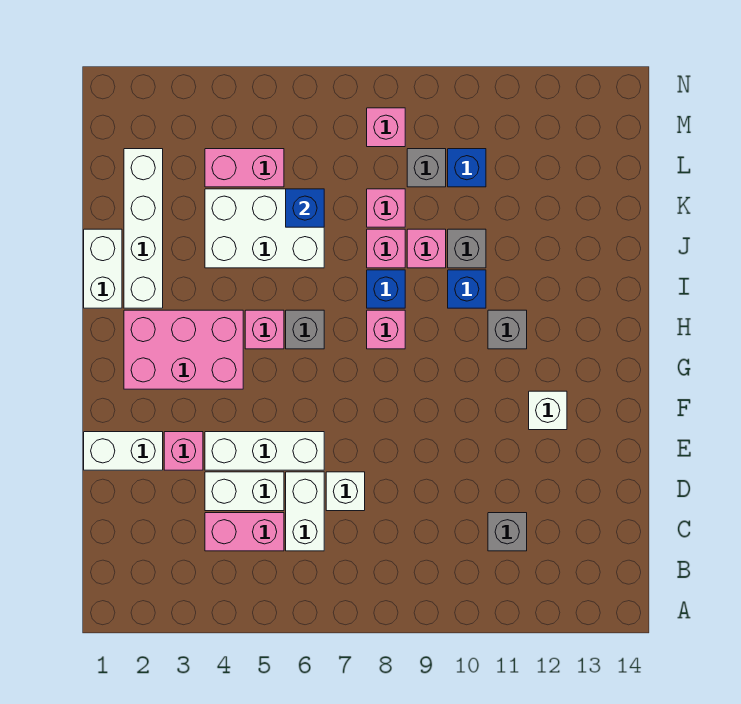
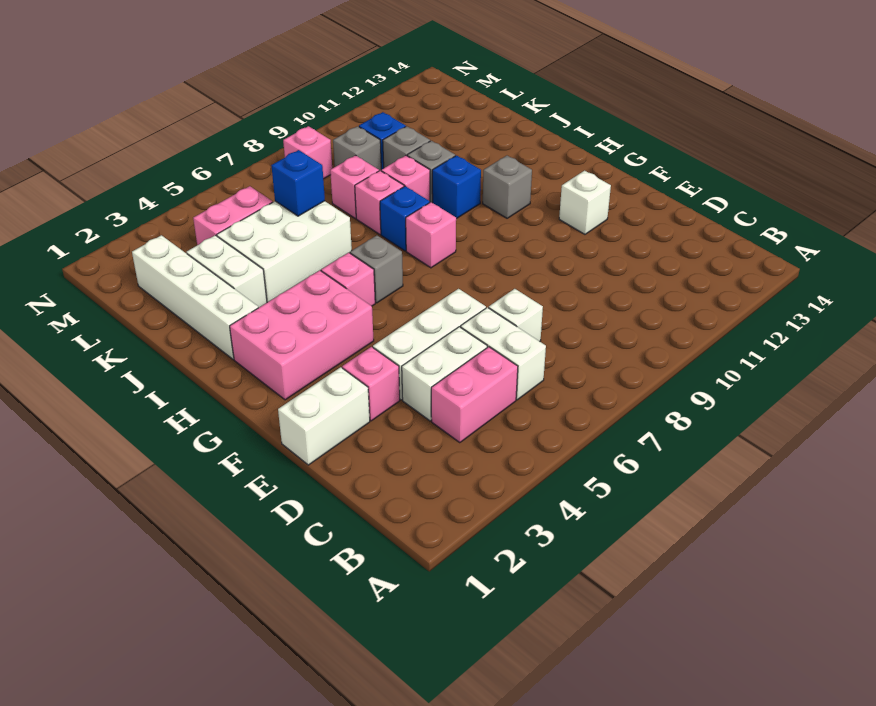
grey 1x1 brick [488,513,527,551] -> grey 1x1 brick moved to [383,126,430,168]
white 1x2 brick [84,229,122,308] -> white 1x2 brick moved to [187,235,267,308]

